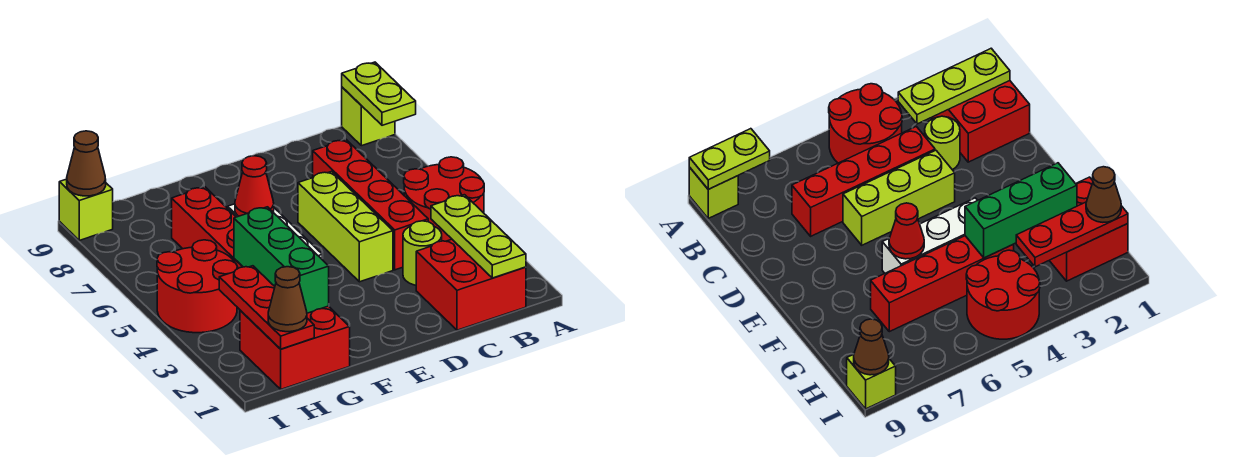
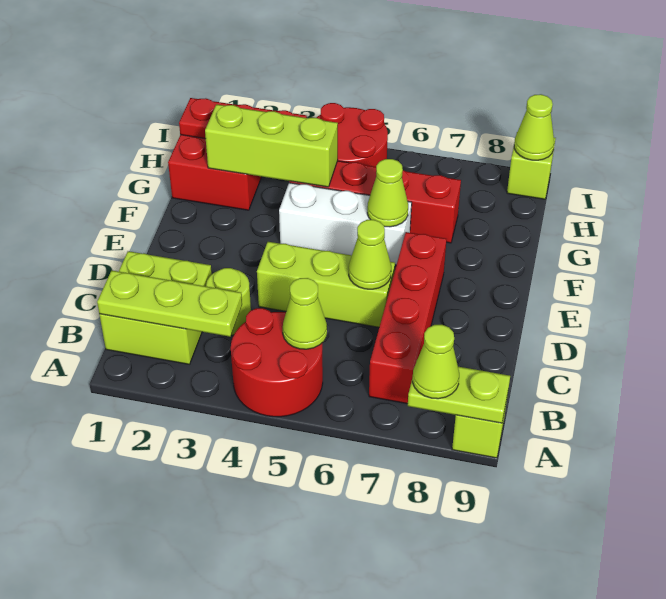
none -> lime 1x1 cone [413,325,459,399]
red 2x2 brick [416,239,526,330] -> lime 2x2 brick [99,251,212,364]
none -> lime 1x1 cone [283,278,327,349]
red 1x4 brick [313,140,428,270] -> red 1x4 brick turned to [369,232,447,404]
none -> lime 1x1 cone [349,220,391,289]
red 1x1 cone [235,156,274,216] -> lime 1x1 cone [367,159,408,227]
green 1x3 brick [234,207,329,313] -> lime 1x3 brick [205,104,338,187]
brown 1x1 cone [268,267,307,332] -> none
brown 1x1 cone [67,131,106,196] -> lime 1x1 cone [514,94,554,160]

